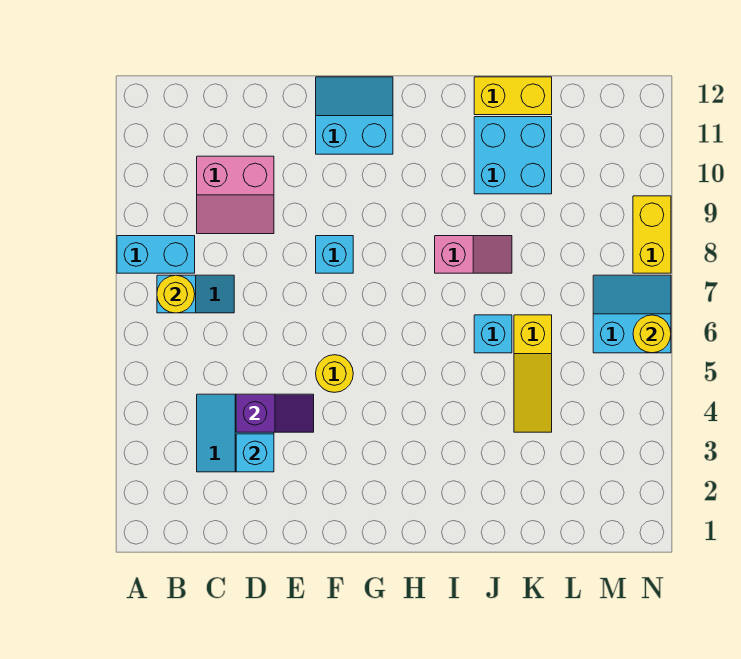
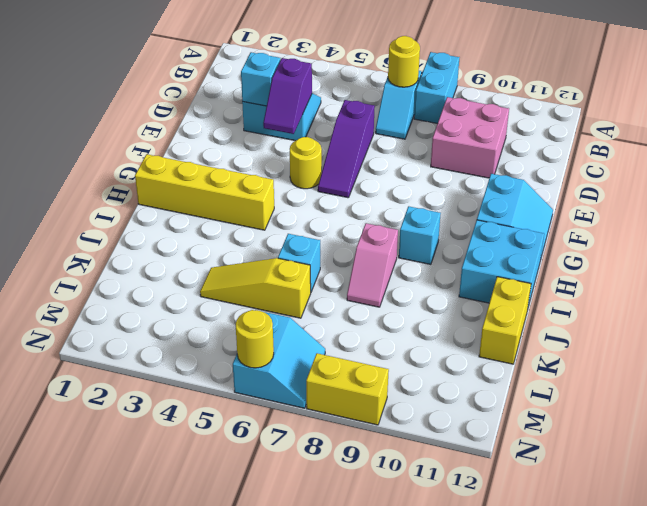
pink 2x2 slope [197,156,274,234] -> pink 2x2 brick [431,97,509,178]
none -> purple 1x3 slope [318,100,375,198]
cyan 1x1 brick [316,236,353,273] -> cyan 1x1 brick moved to [399,206,441,264]
none -> yellow 1x4 brick [135,154,274,230]
cyan 2x2 brick [474,117,552,194] -> cyan 2x2 brick moved to [459,220,544,307]

